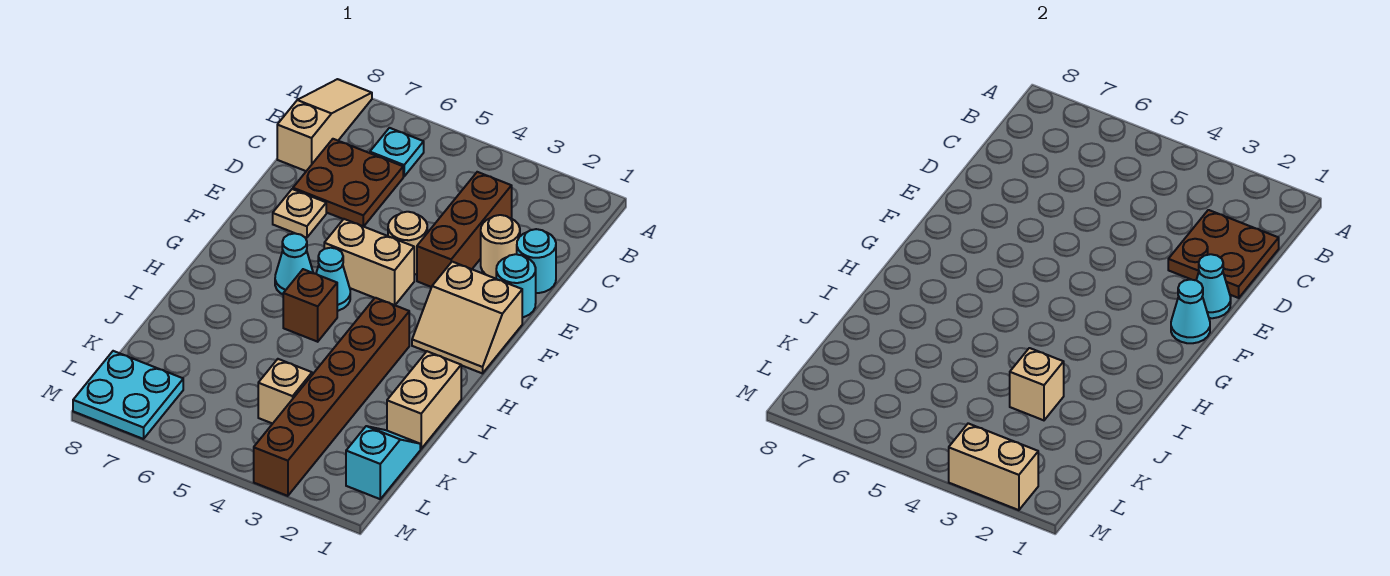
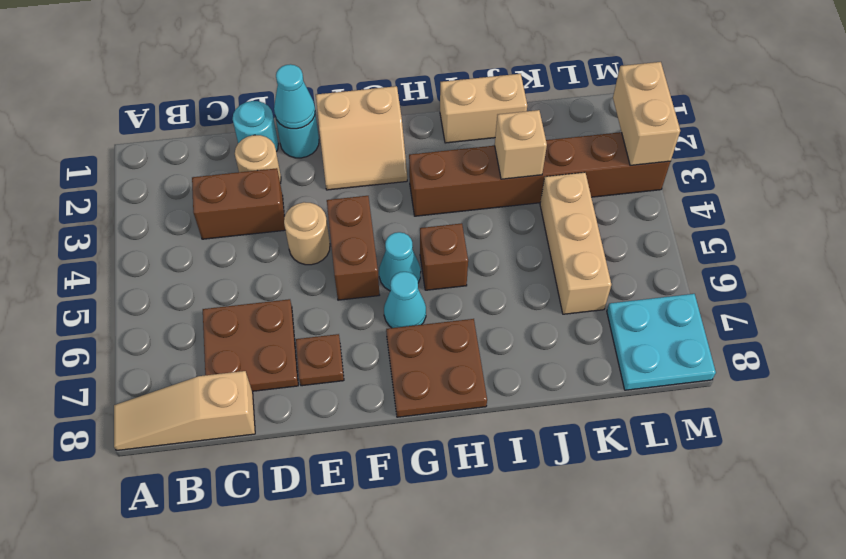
cyan 1x1 plate [370,128,424,176] -> none
brown 2x2 plate [1168,210,1279,298] -> brown 2x2 plate moved to [386,319,487,417]
brown 1x3 brick [417,172,512,287] -> brown 1x2 brick [192,168,285,239]
tan 1x1 plate [273,189,326,238] -> brown 1x1 plate [296,334,344,386]
tan 2x2 slope [412,262,522,373] -> tan 2x2 slope turned to [316,86,407,190]
cyan 1x1 cone [1171,279,1210,343] -> none
tan 1x2 brick [324,219,414,305] -> brown 1x2 brick [327,196,379,300]
cyan 1x2 slope [346,426,420,499] -> none
tan 1x1 brick [258,359,312,424] -> tan 1x3 brick [540,172,611,314]

